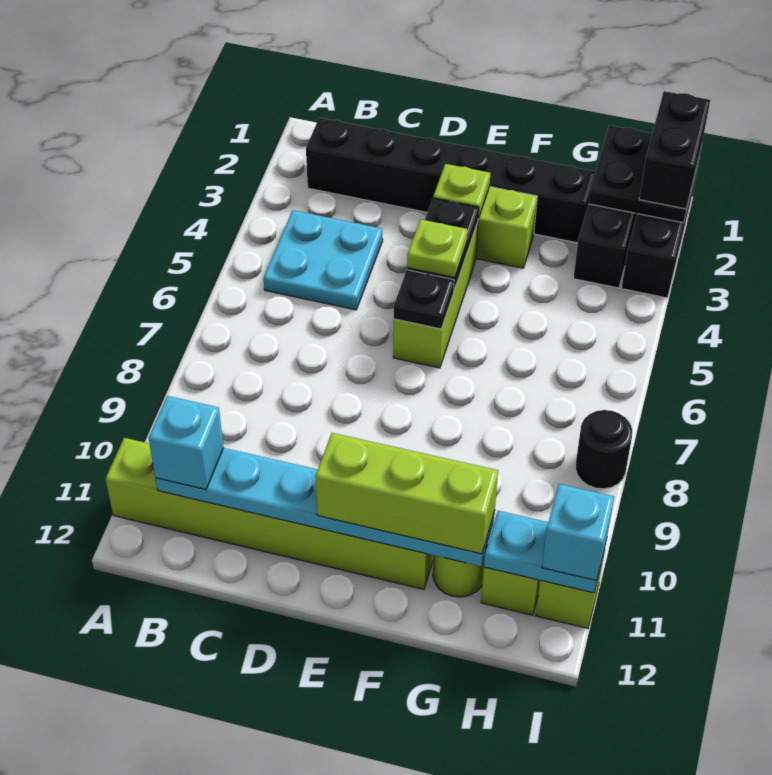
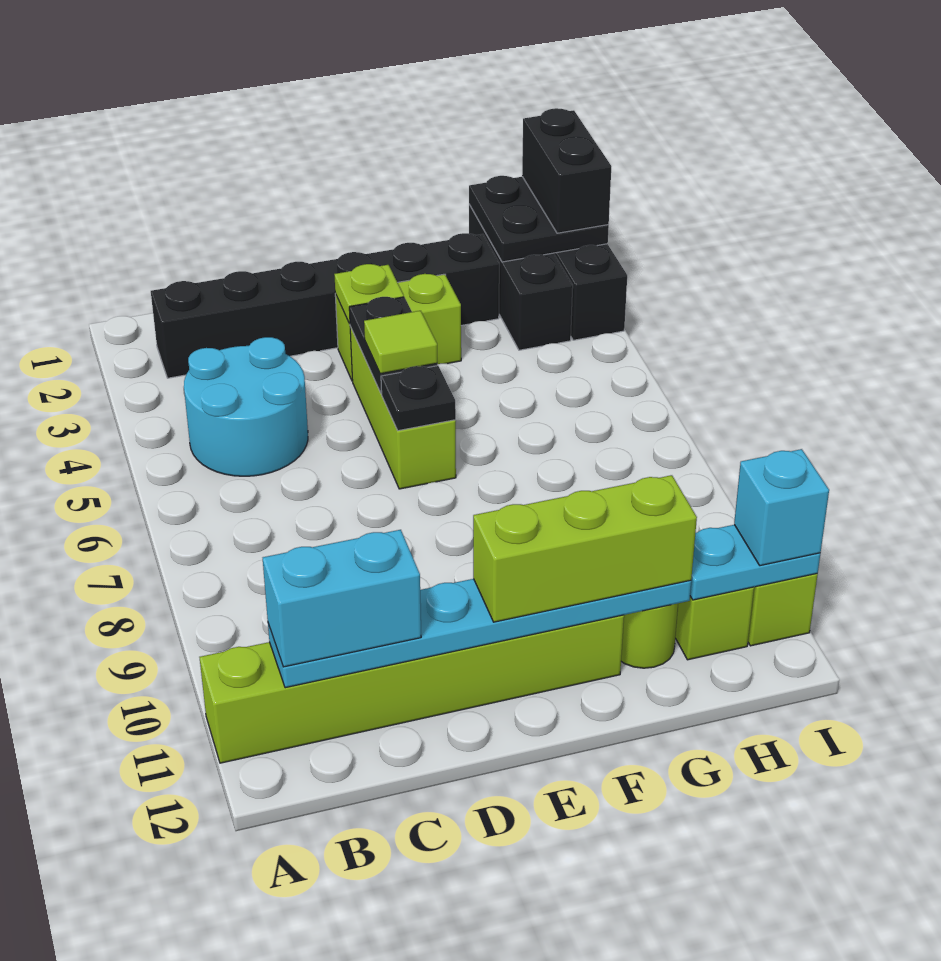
cyan 2x2 plate [264,210,383,310] -> cyan 2x2 round brick [184,337,308,476]
cyan 1x1 brick [149,396,224,490] -> cyan 1x2 brick [263,530,421,667]
lime 1x1 plate [407,219,467,277] -> lime 1x1 tile [364,311,437,374]
black 1x1 round brick [575,410,632,489] -> none

